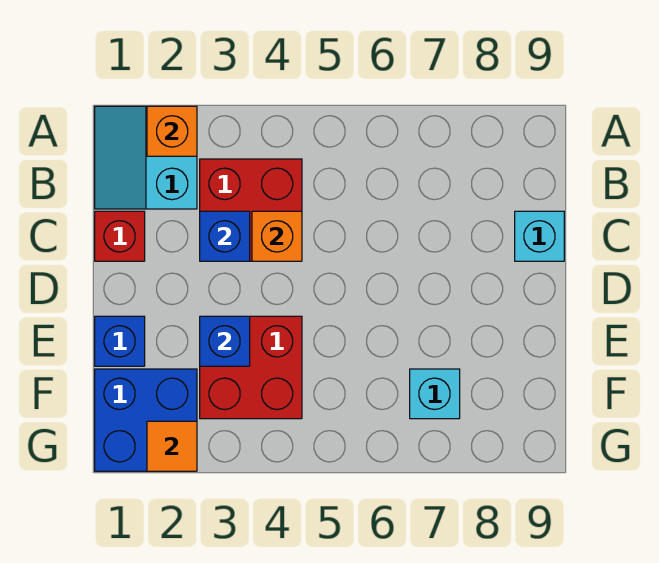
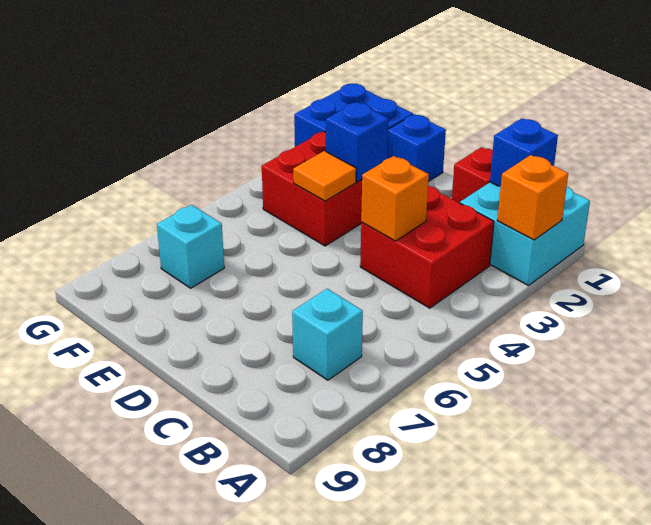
cyan 2x2 slope [95,106,197,209] -> cyan 2x2 brick [460,182,590,286]
blue 1x1 brick [200,211,250,261] -> blue 1x1 brick moved to [490,118,558,187]
cyan 1x1 brick [515,211,564,261] -> cyan 1x1 brick moved to [292,289,363,380]
orange 1x1 tile [147,421,197,471] -> orange 1x1 tile moved to [293,151,356,201]

